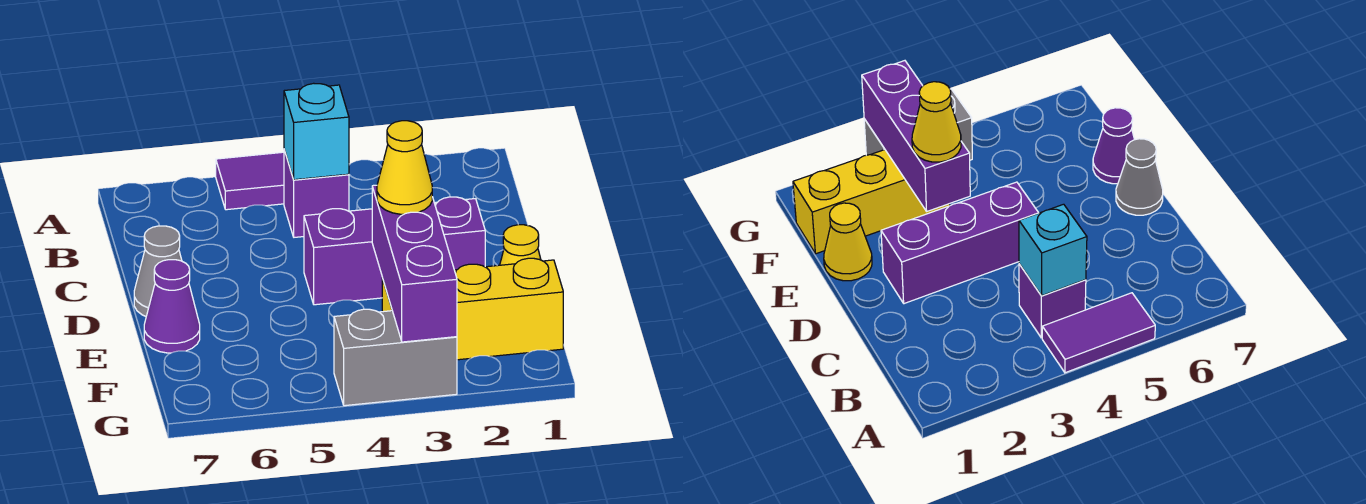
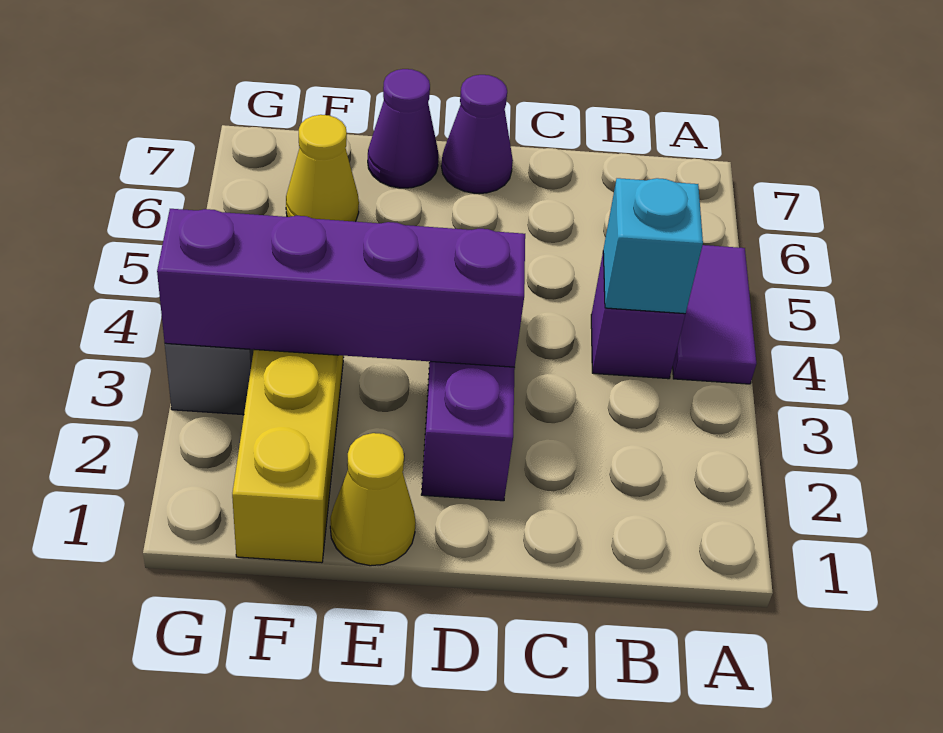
grey 1x1 cone [134,226,182,316] -> purple 1x1 cone [441,75,513,193]
purple 1x3 brick [372,185,457,342] -> purple 1x4 brick [157,209,525,367]
yellow 1x1 cone [377,121,432,214] -> yellow 1x1 cone moved to [286,115,359,222]

